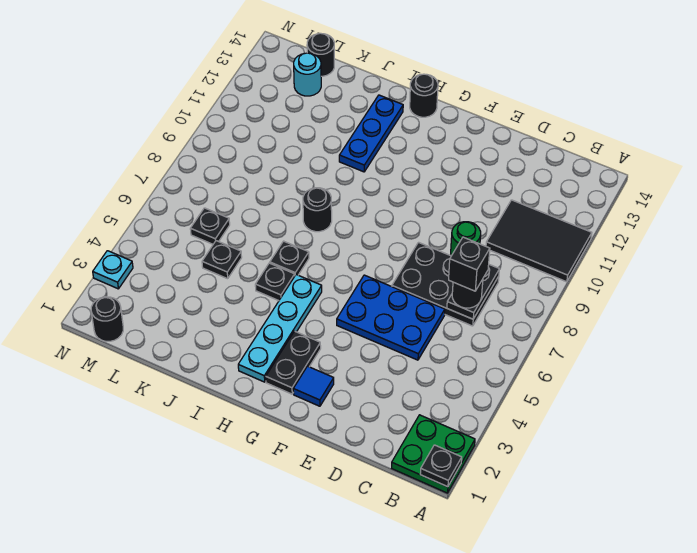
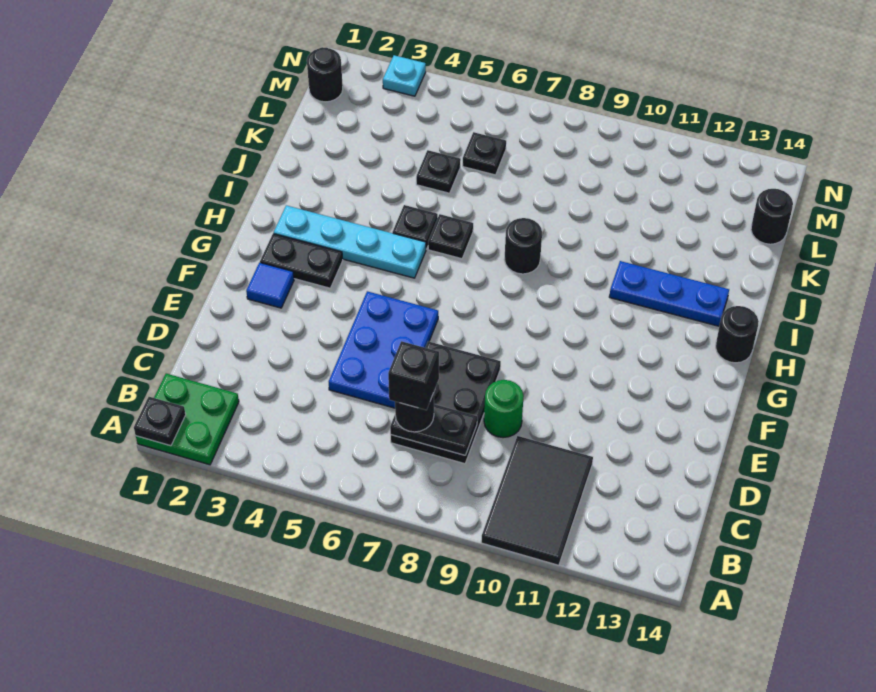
cyan 1x1 round brick [294,53,321,96] -> none

